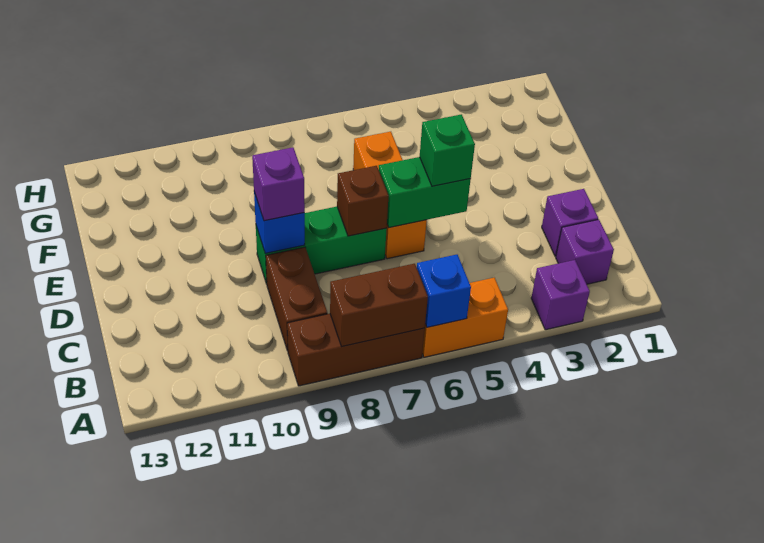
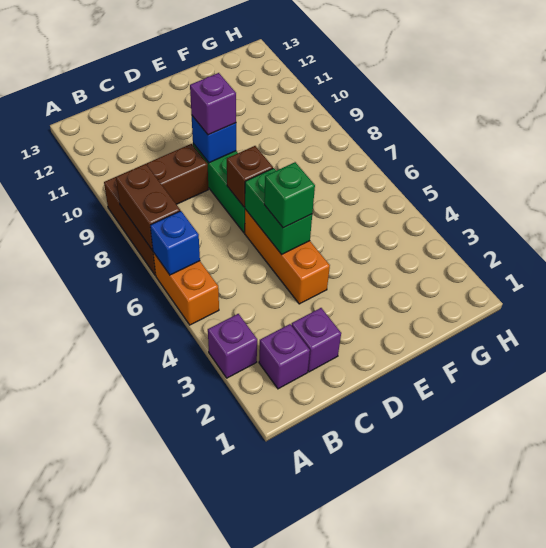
orange 1x3 brick [353,132,427,259] -> orange 1x3 brick turned to [245,209,330,304]

